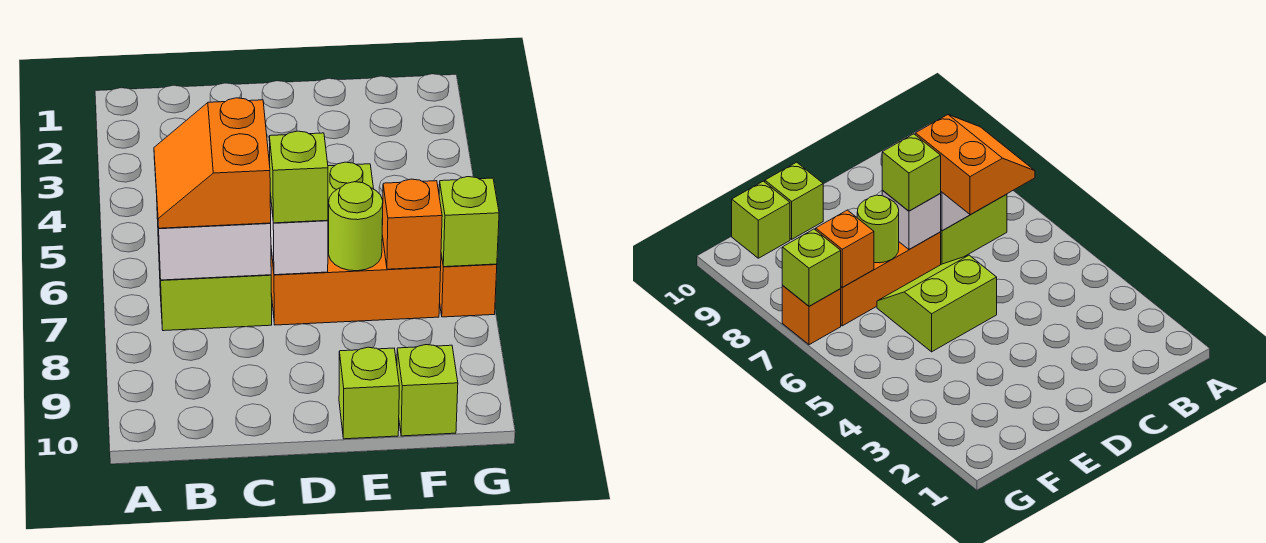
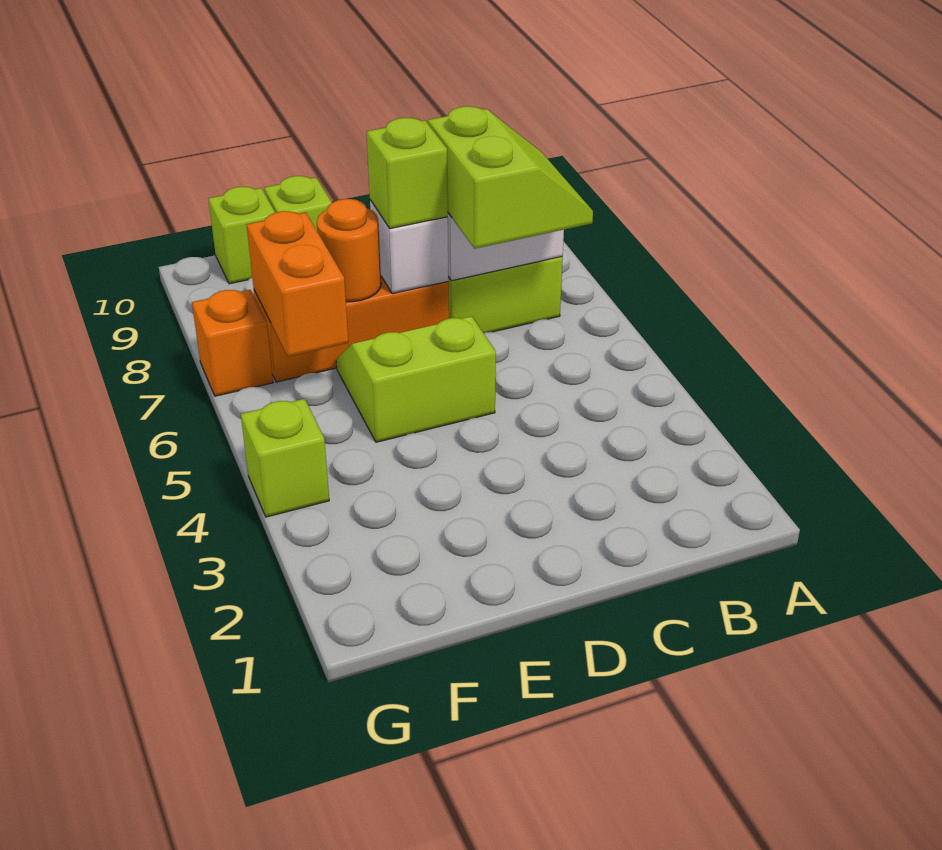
orange 2x2 slope [154,98,271,228] -> lime 2x2 slope [428,106,593,249]
lime 1x1 round brick [329,182,383,271] -> orange 1x1 round brick [317,199,381,302]
orange 1x1 brick [382,179,442,269] -> orange 1x2 brick [246,211,348,357]
lime 1x1 brick [439,177,499,267] -> lime 1x1 brick moved to [241,399,329,517]

